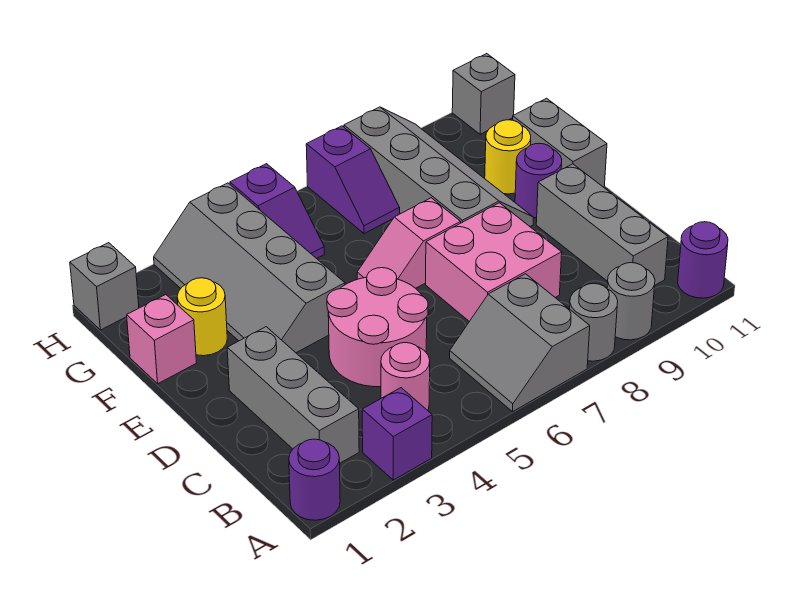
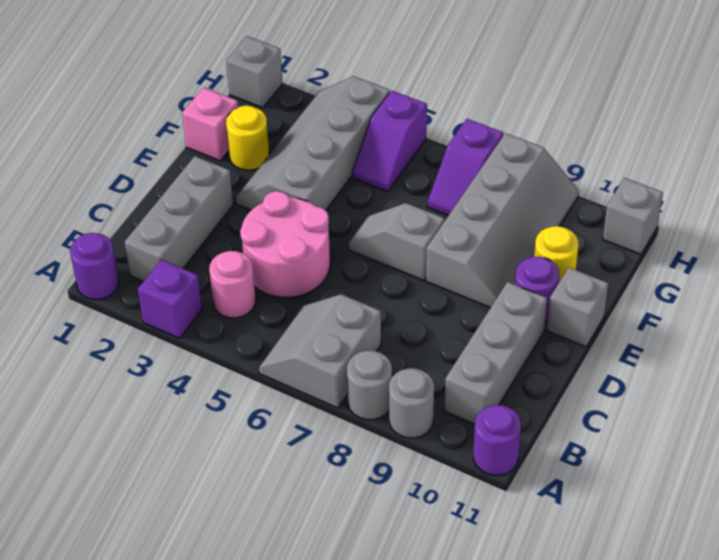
pink 2x2 brick [426,203,562,321] -> none
pink 1x2 slope [357,198,461,288] -> grey 1x2 slope [348,203,444,281]
grey 1x2 brick [513,98,607,187] -> grey 1x1 brick [547,267,609,347]

